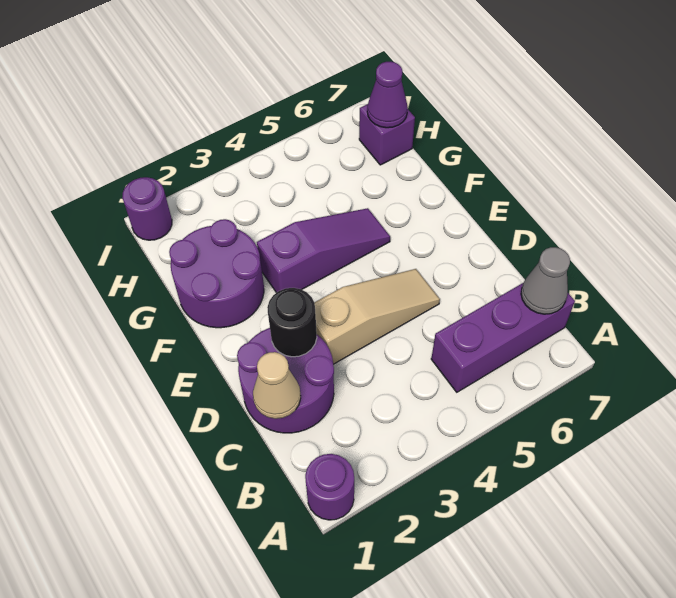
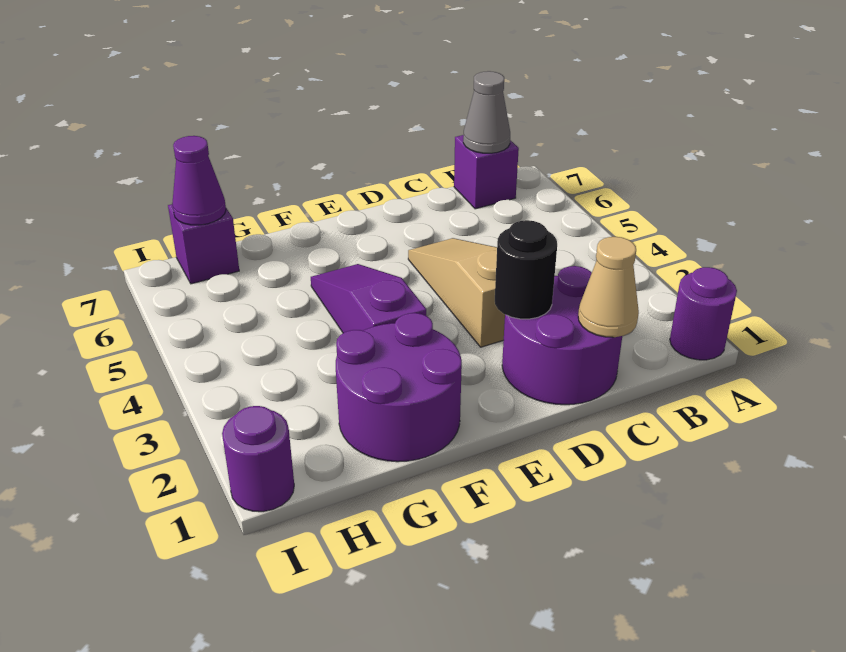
purple 1x3 brick [431,283,575,392] -> purple 1x1 brick [454,135,519,209]

